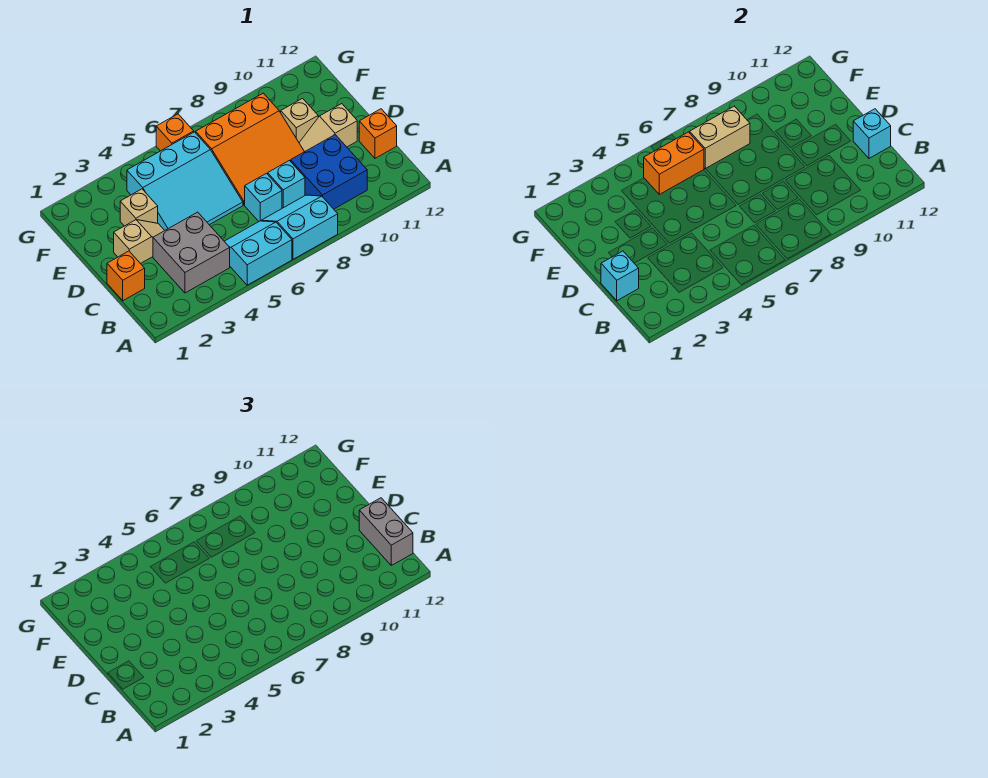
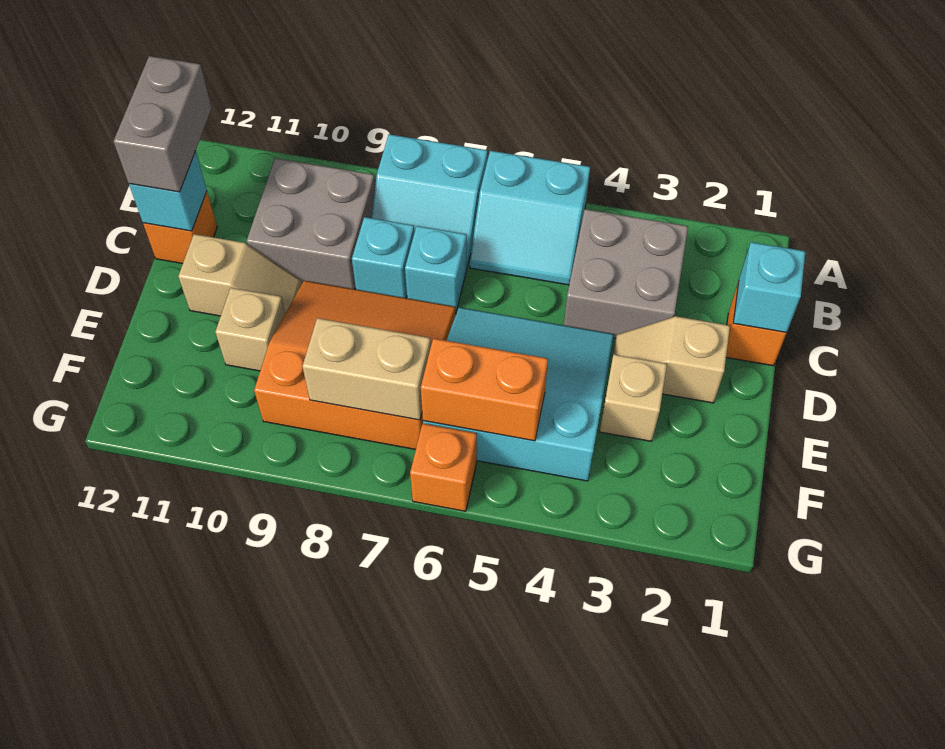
blue 2x2 brick [291,135,367,209] -> grey 2x2 brick [247,158,375,289]

